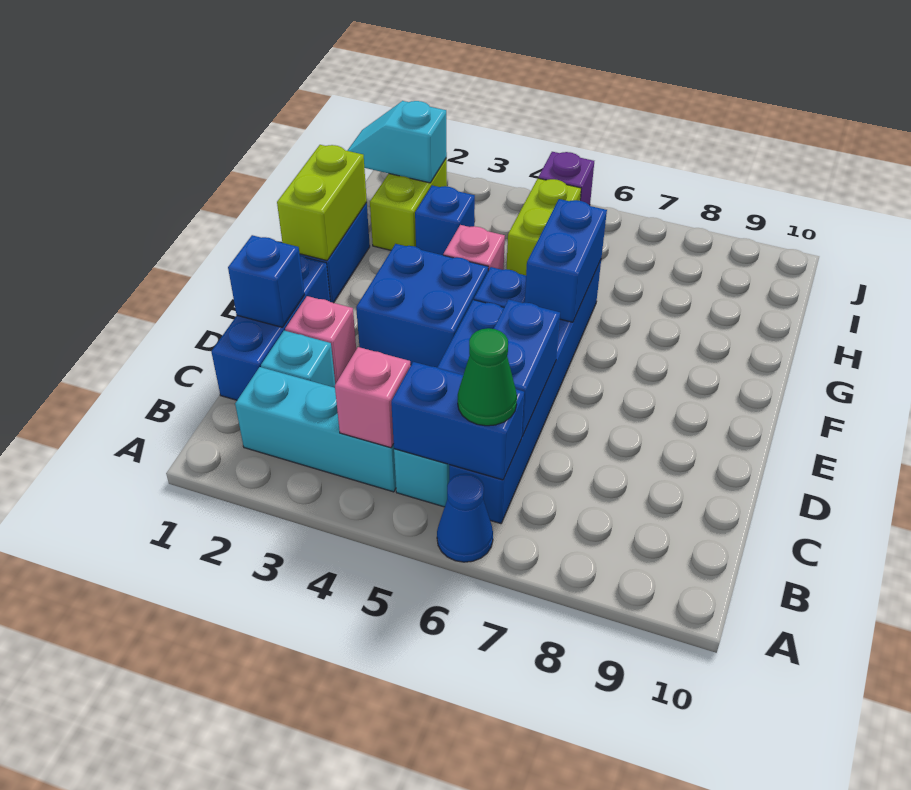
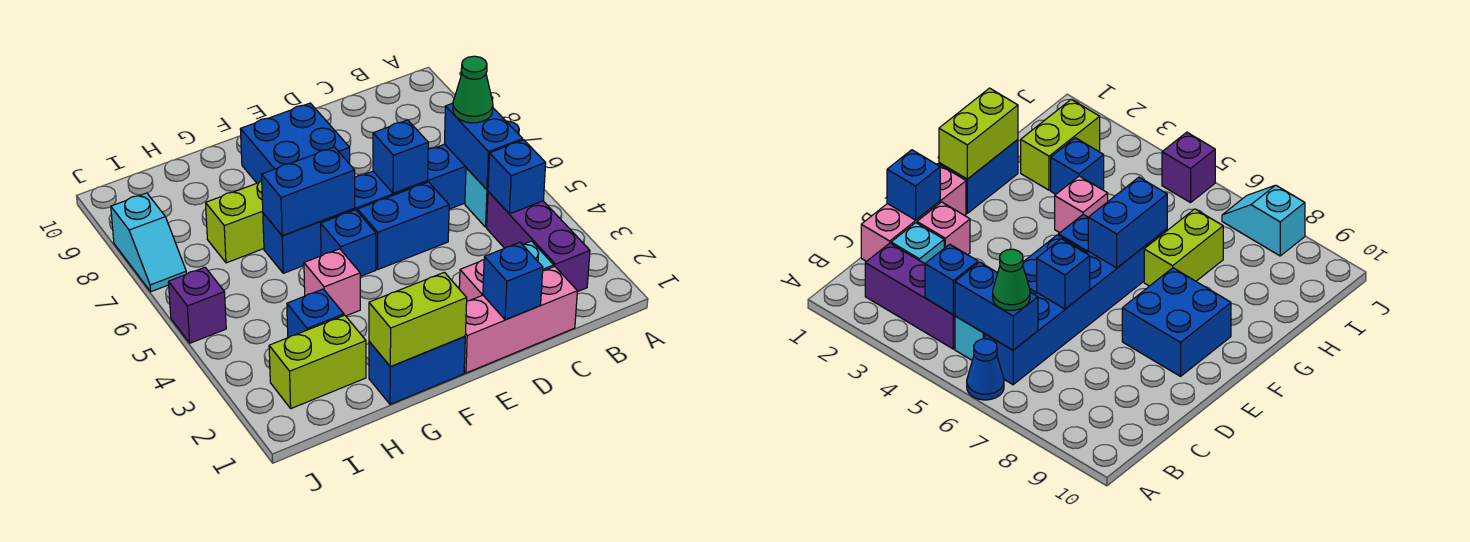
cyan 1x3 brick [235,367,396,492] -> purple 1x3 brick [487,192,590,292]
pink 1x1 brick [335,347,411,448] -> blue 1x1 brick [488,140,546,214]
blue 1x3 brick [211,255,330,400] -> pink 1x3 brick [464,266,577,373]
blue 1x2 brick [494,299,560,437] -> blue 1x1 brick [373,120,428,194]
blue 2x2 brick [356,244,488,367] -> blue 2x2 brick moved to [240,103,350,183]
lime 1x2 brick [507,178,581,275] -> lime 1x2 brick moved to [206,181,264,263]
cyan 1x2 slope [347,101,447,183] -> cyan 1x2 slope moved to [111,193,186,292]

